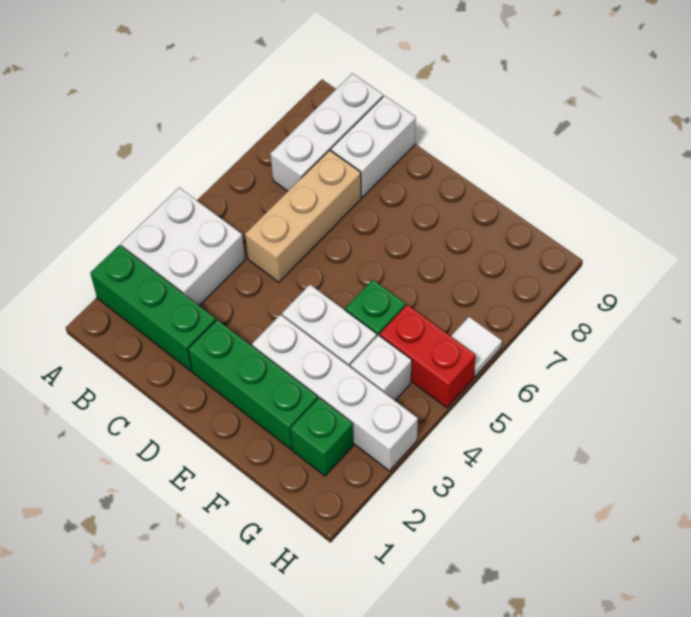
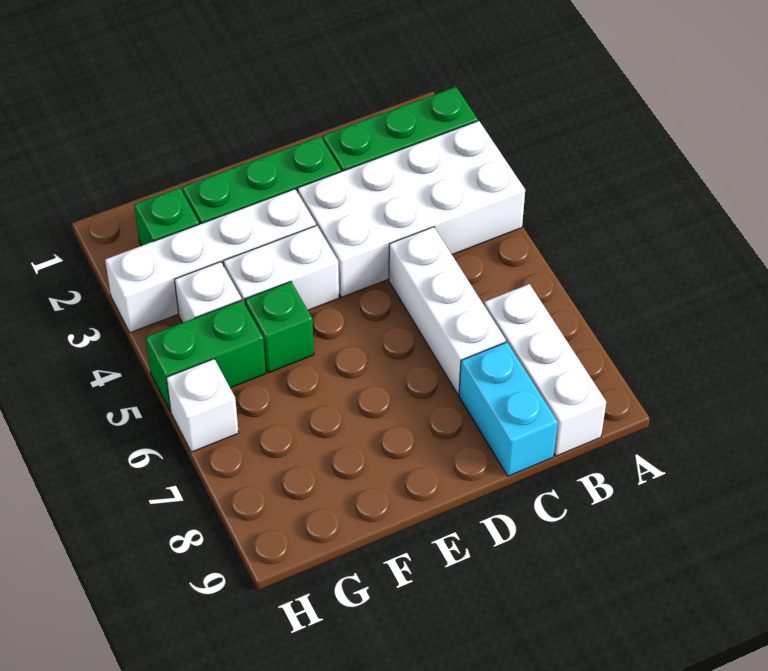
white 2x2 brick [121,188,245,306] -> white 2x4 brick [298,121,525,297]
tan 1x3 brick [245,150,361,282] -> white 1x3 brick [389,227,506,395]
white 1x2 brick [331,96,416,197] -> cyan 1x2 brick [459,342,558,476]
red 1x2 brick [380,305,476,408] -> green 1x2 brick [145,300,266,411]
white 1x1 tile [451,317,502,377] -> white 1x1 brick [166,359,239,452]

